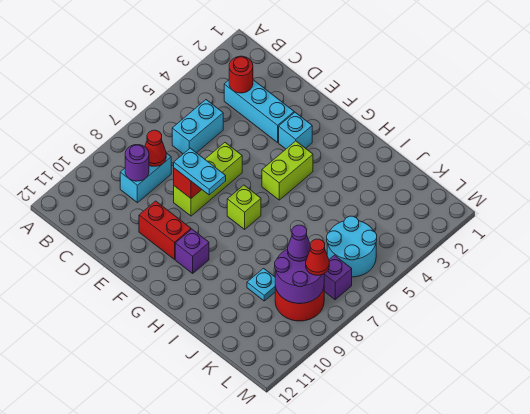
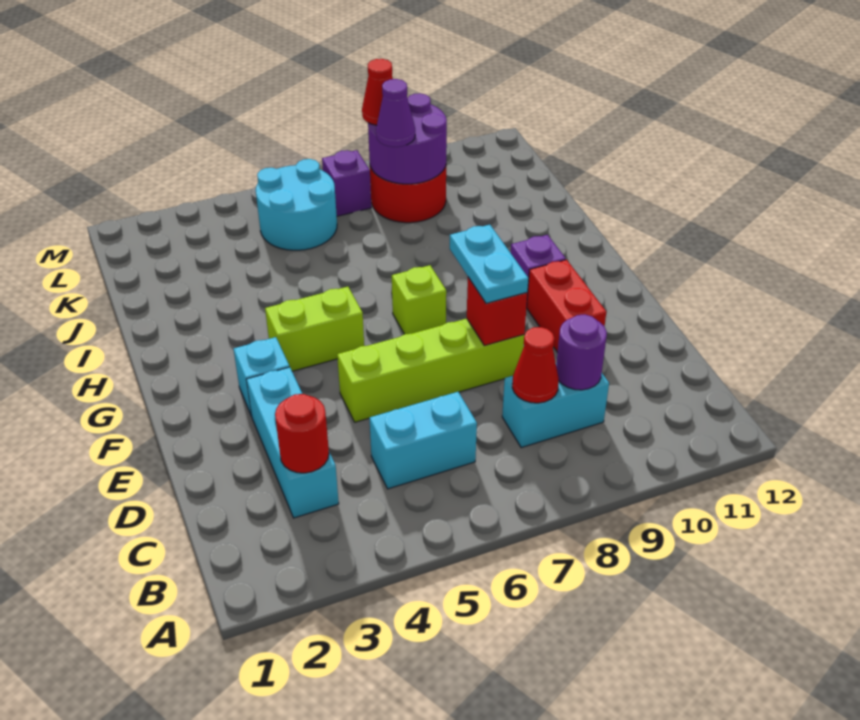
lime 1x3 brick [174,143,242,216] -> lime 1x4 brick [337,319,524,422]
cyan 1x1 plate [247,268,275,301] -> none

